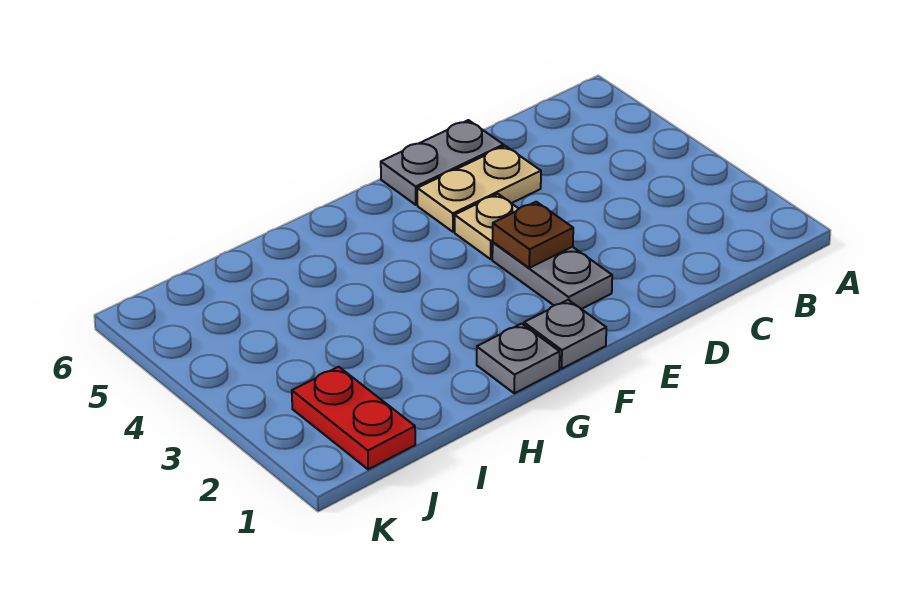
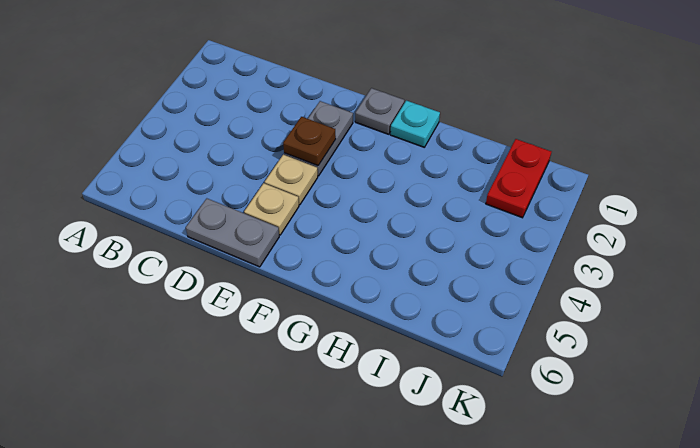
tan 1x2 plate [417,146,541,232] -> tan 1x1 plate [244,183,299,235]
grey 1x1 plate [477,324,560,393] -> cyan 1x1 plate [390,100,440,147]

